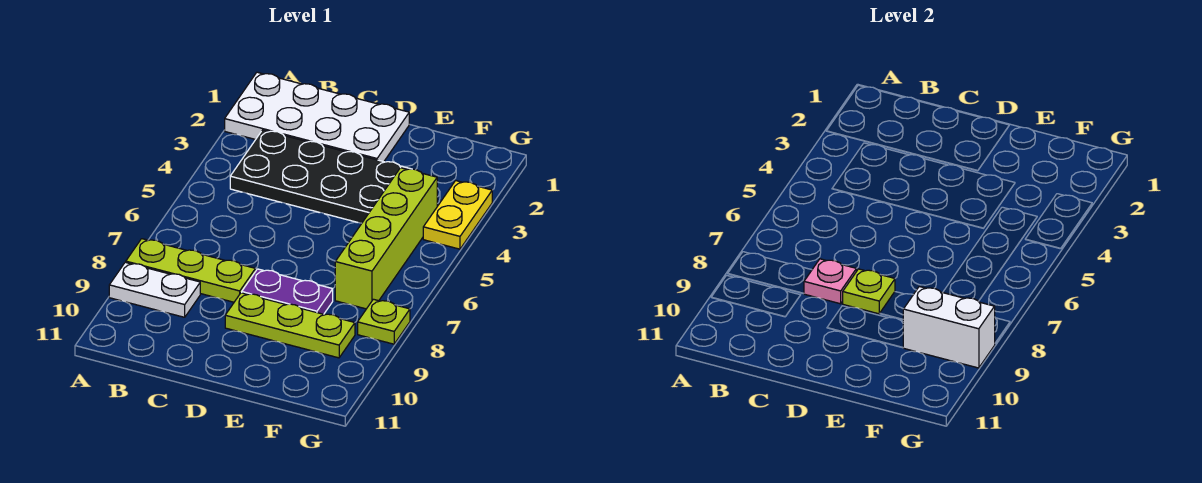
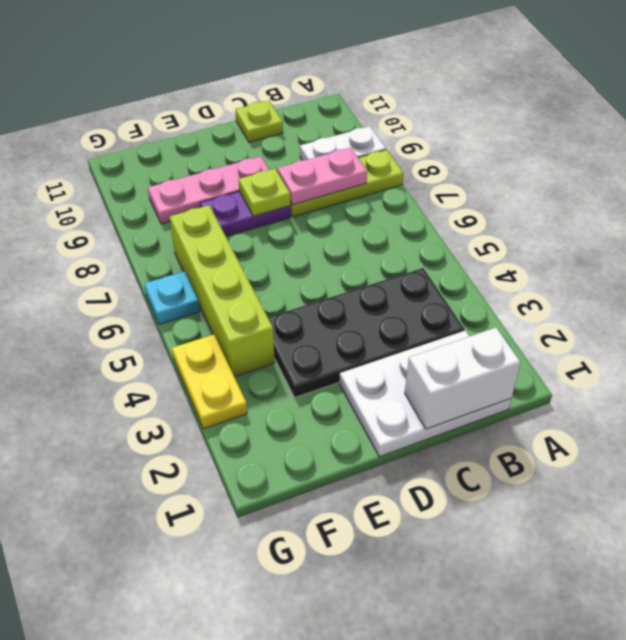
white 2x4 plate [225,72,409,162] -> white 2x3 plate [339,331,511,457]
pink 1x1 plate [804,259,856,304] -> pink 1x2 plate [277,148,367,205]
lime 1x3 plate [225,293,355,358] -> pink 1x3 plate [148,156,269,224]
white 1x2 brick [903,287,995,368] -> white 1x2 brick moved to [405,328,521,429]
none -> cyan 1x1 plate [144,271,200,325]
lime 1x1 plate [358,299,410,344] -> lime 1x1 plate moved to [235,100,283,142]

